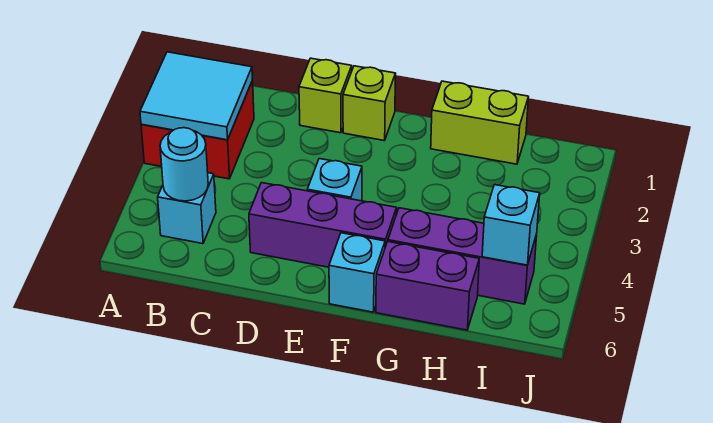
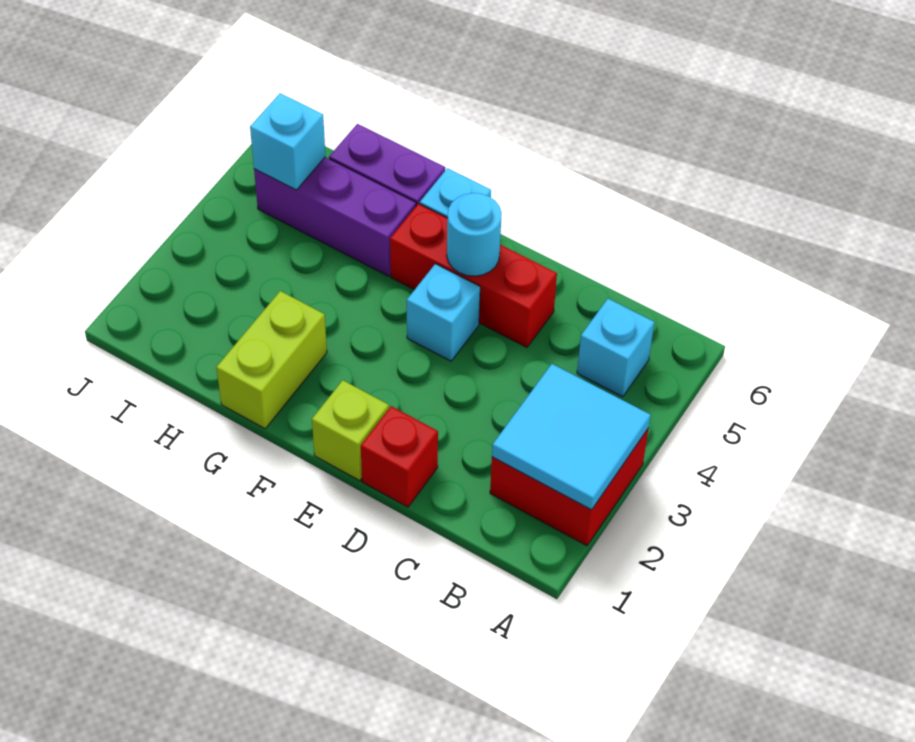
cyan 1x1 round brick [160,128,208,201] -> cyan 1x1 round brick moved to [447,193,502,276]
lime 1x1 brick [299,58,352,133] -> red 1x1 brick [361,406,438,507]
purple 1x3 brick [249,183,397,267] -> red 1x3 brick [390,204,557,347]
lime 1x2 brick [431,81,528,164] -> lime 1x2 brick turned to [216,291,327,429]

